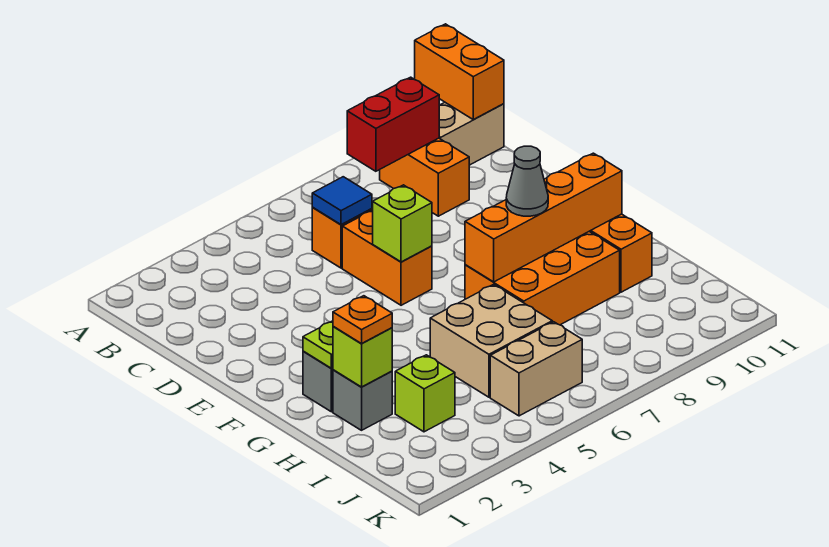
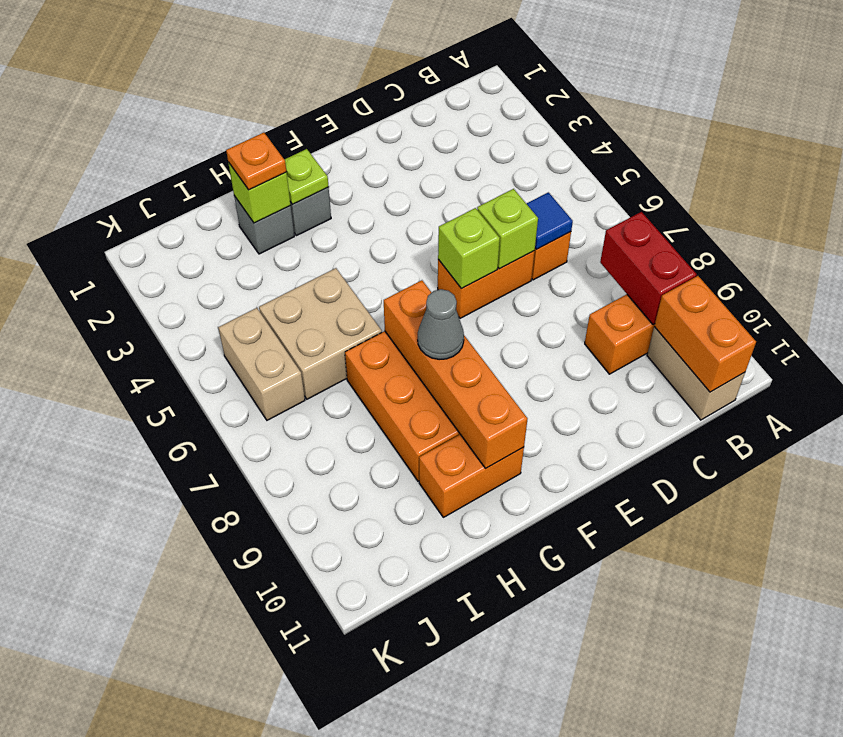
orange 1x2 brick [415,24,504,119] -> orange 1x2 brick turned to [654,276,756,392]
lime 1x1 brick [395,355,455,432] -> lime 1x1 brick moved to [477,189,538,269]

